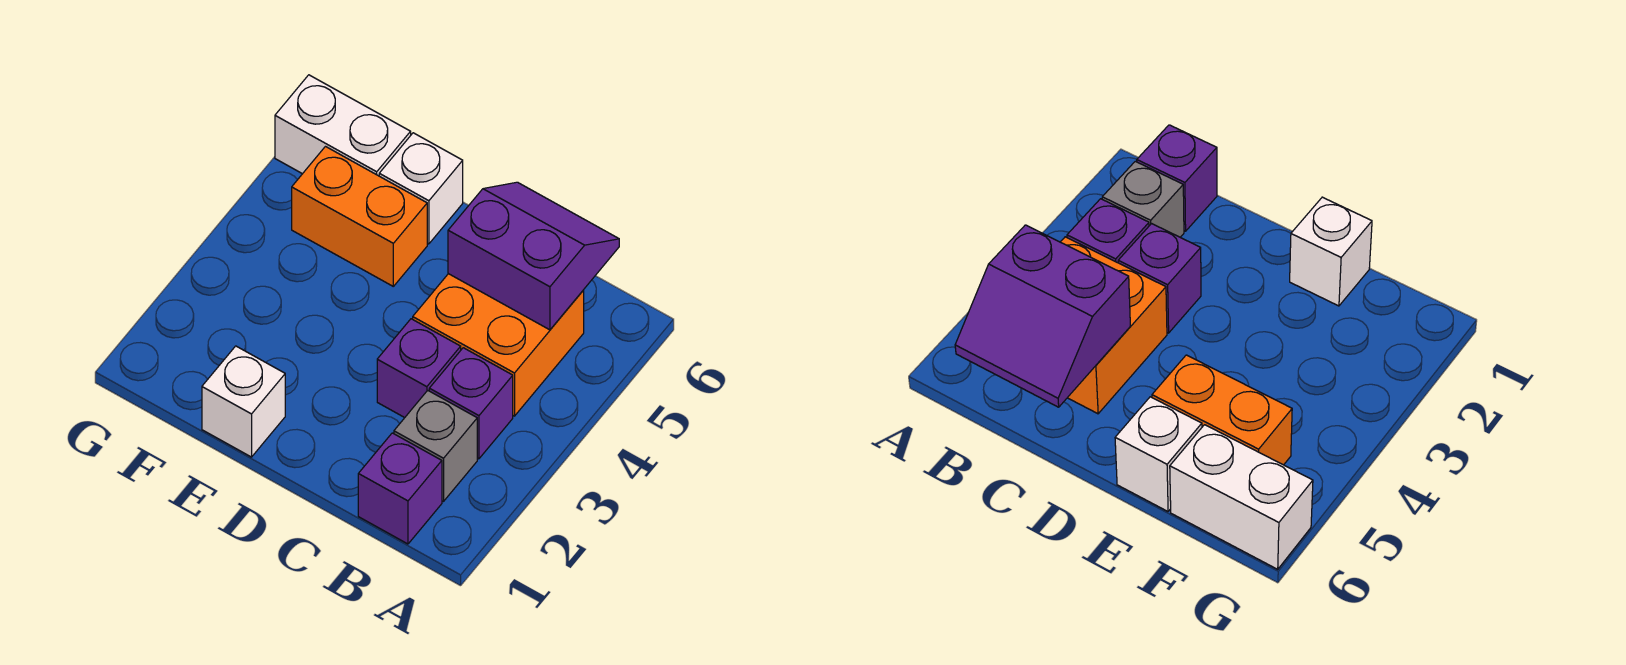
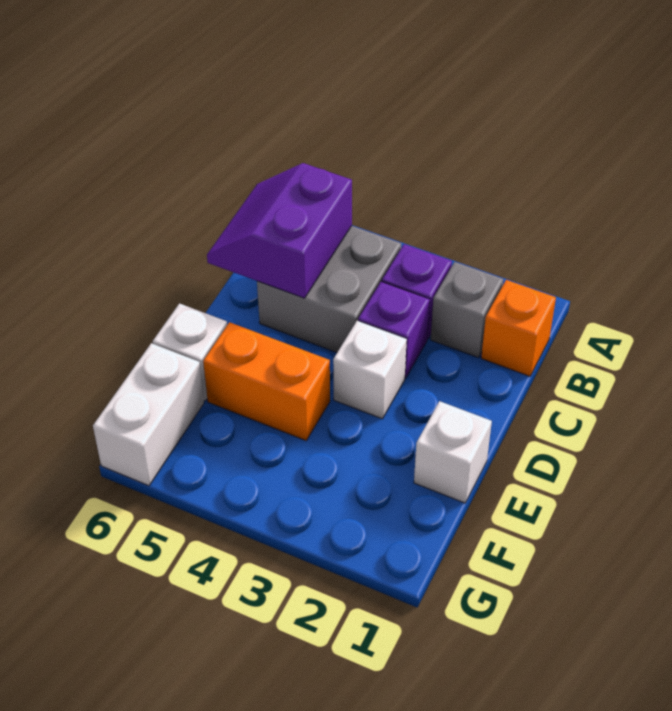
purple 1x1 brick [358,433,442,544] -> orange 1x1 brick [481,280,556,376]
orange 2x2 brick [413,274,584,416] -> grey 2x2 brick [257,226,401,352]
none -> white 1x1 brick [333,321,407,419]
orange 1x2 brick [292,147,427,286] -> orange 1x2 brick turned to [203,322,330,441]

